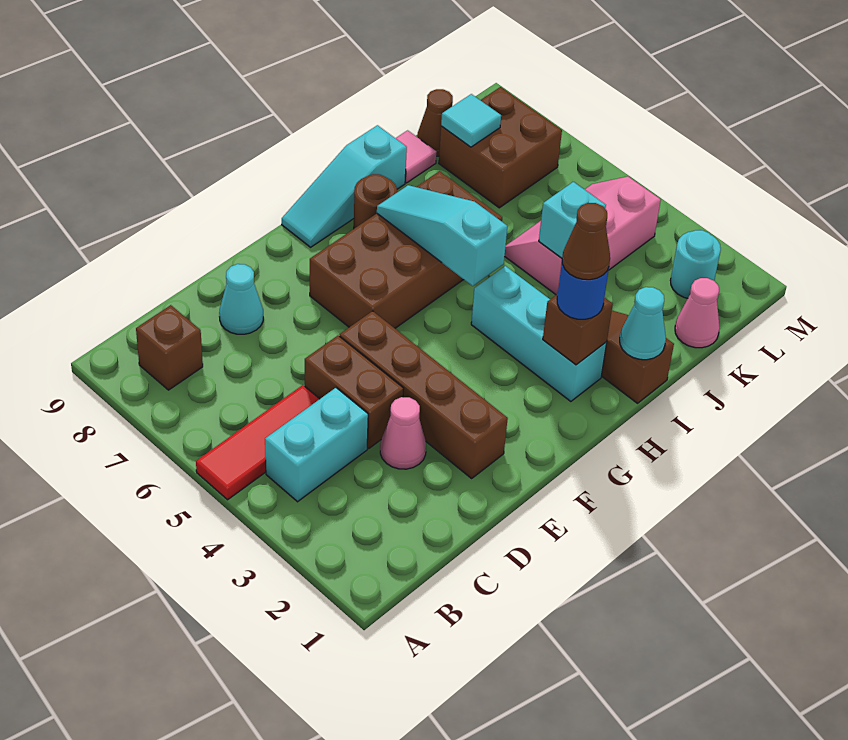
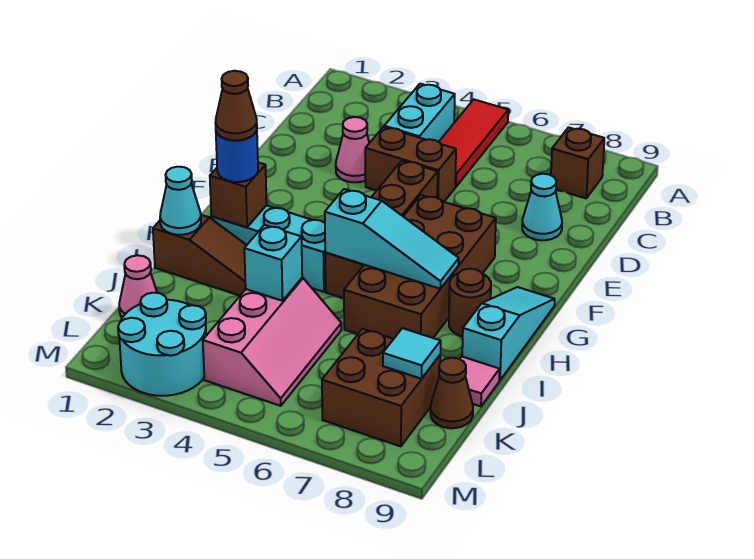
brown 1x4 brick [340,311,508,478] -> brown 1x4 brick turned to [325,161,438,298]
cyan 1x1 round brick [670,230,721,298] -> cyan 2x2 round brick [118,293,206,396]

